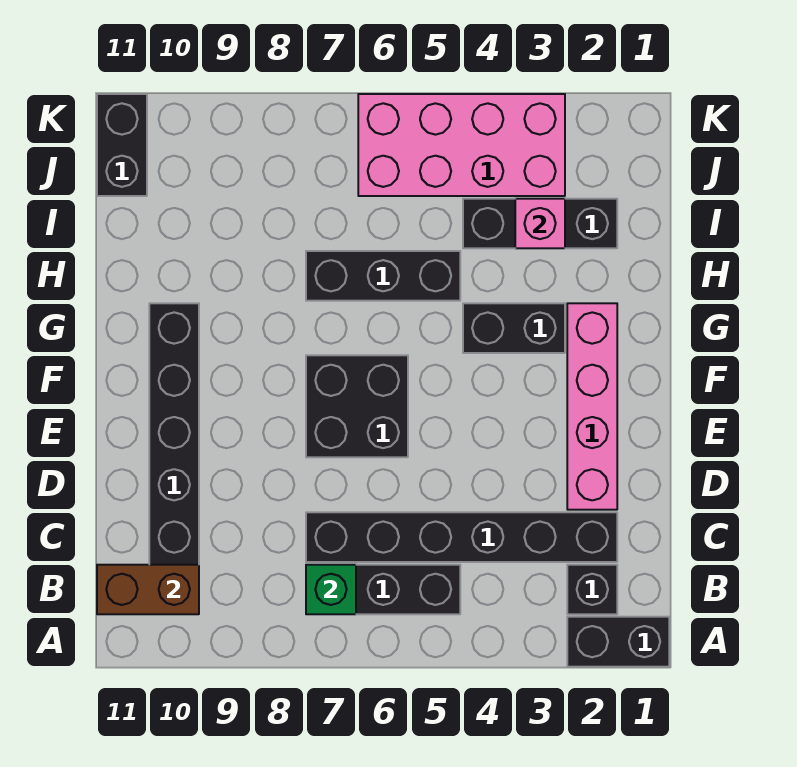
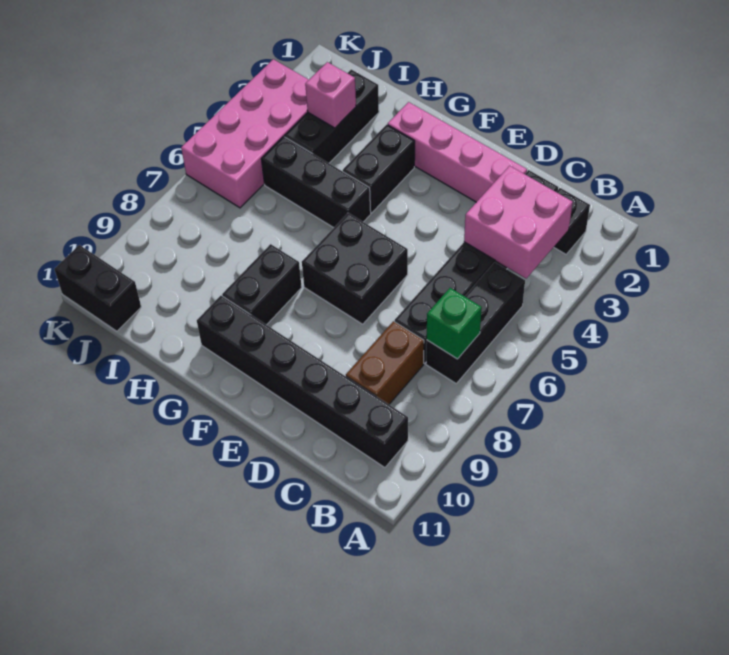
black 1x2 brick [567,617,669,667] -> black 1x2 brick moved to [222,244,302,325]
none -> pink 2x2 brick [464,166,573,278]
brown 1x2 brick [97,565,199,614] -> brown 1x2 brick moved to [346,321,424,404]
black 1x3 brick [306,251,460,301] -> black 1x3 brick turned to [261,137,371,228]

